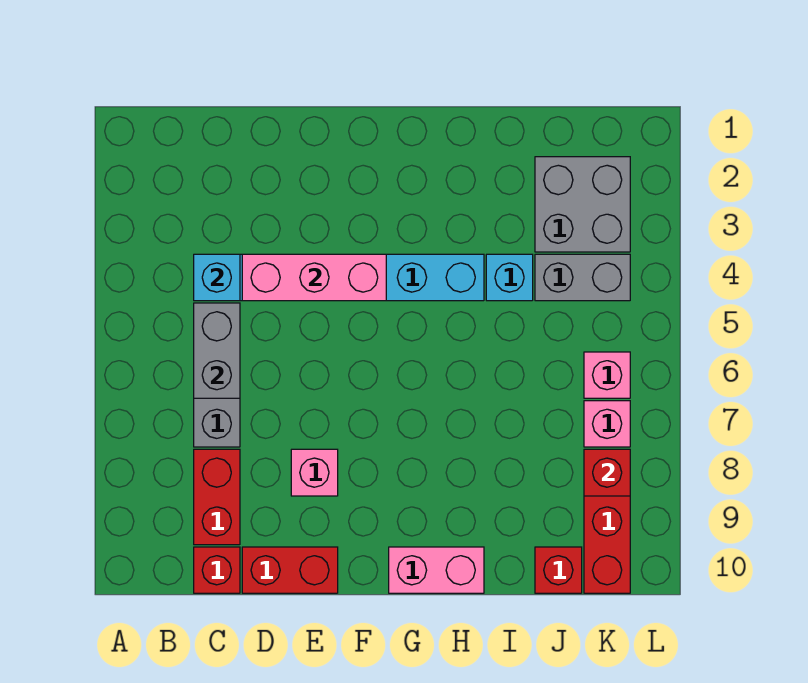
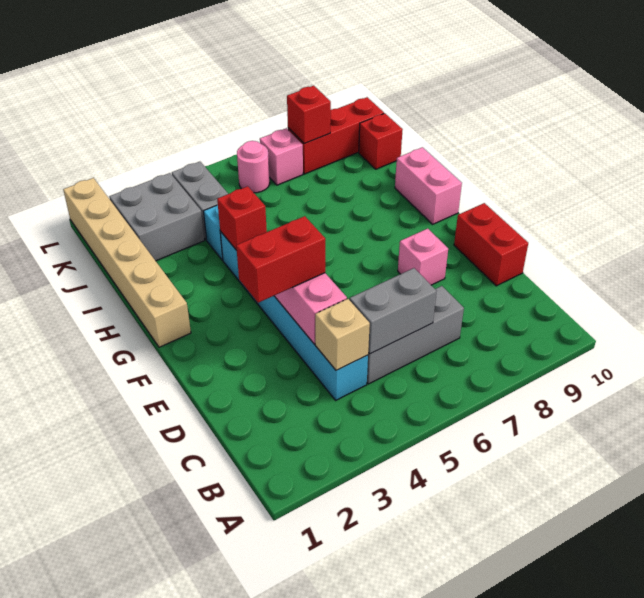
cyan 1x1 brick [194,254,240,301] -> tan 1x1 brick [315,299,370,370]
red 1x2 brick [194,449,240,545] -> red 1x2 brick moved to [236,216,325,303]
red 1x1 brick [194,547,240,593] -> red 1x1 brick moved to [217,186,267,250]
none -> tan 1x6 brick [63,178,191,347]
pink 1x1 brick [584,352,630,398] -> pink 1x1 round brick [237,141,270,193]

